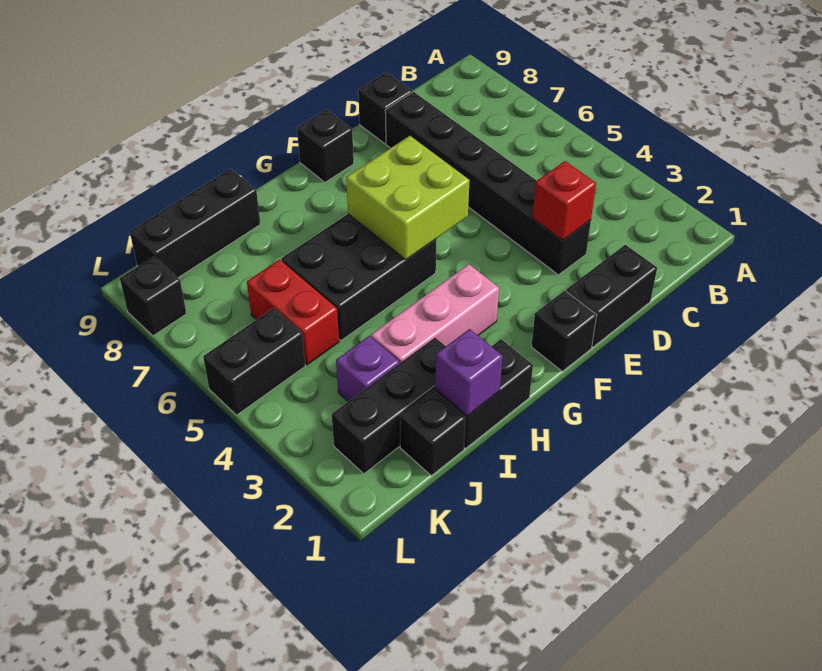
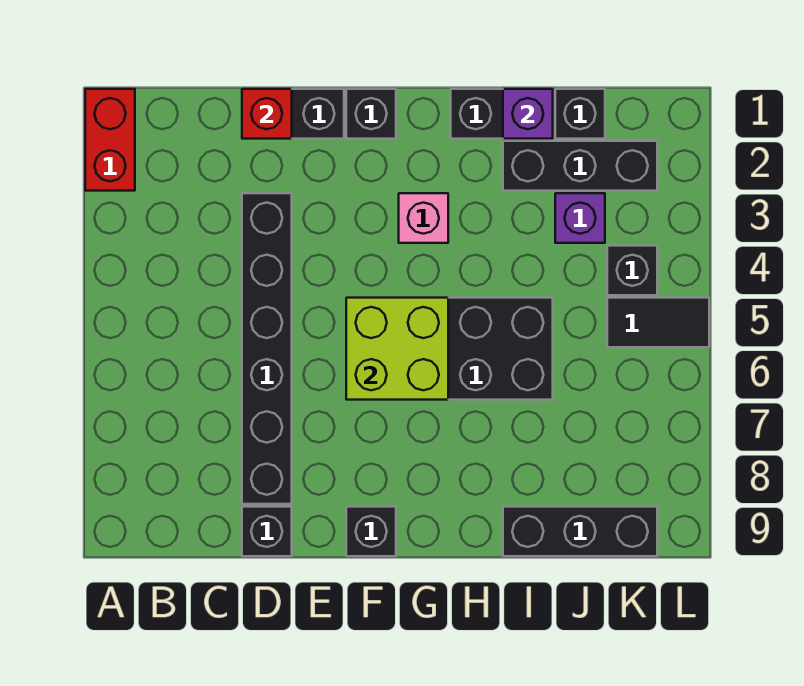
red 1x1 brick [532,161,596,240] -> red 1x1 brick moved to [242,89,292,139]
pink 1x3 brick [371,264,499,364] -> pink 1x1 brick [399,193,448,243]
red 1x2 brick [247,260,339,365] -> red 1x2 brick moved to [85,89,135,191]
black 1x2 brick [203,308,305,415] -> black 1x2 tile [607,298,709,347]
black 1x1 brick [120,257,186,336] -> black 1x1 brick moved to [607,246,657,295]

